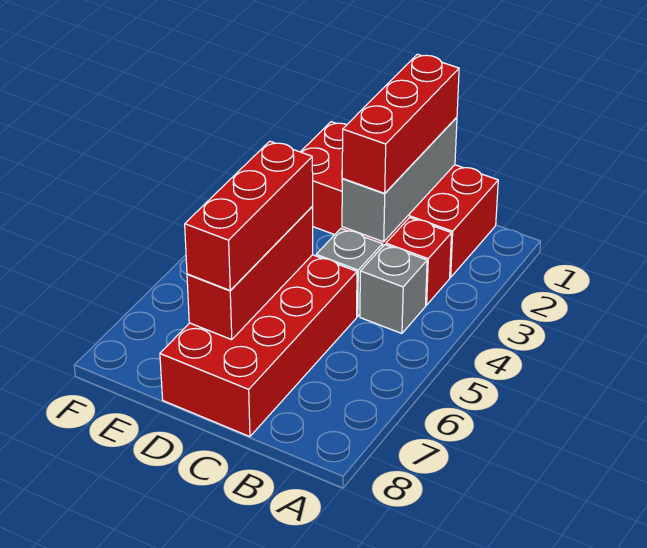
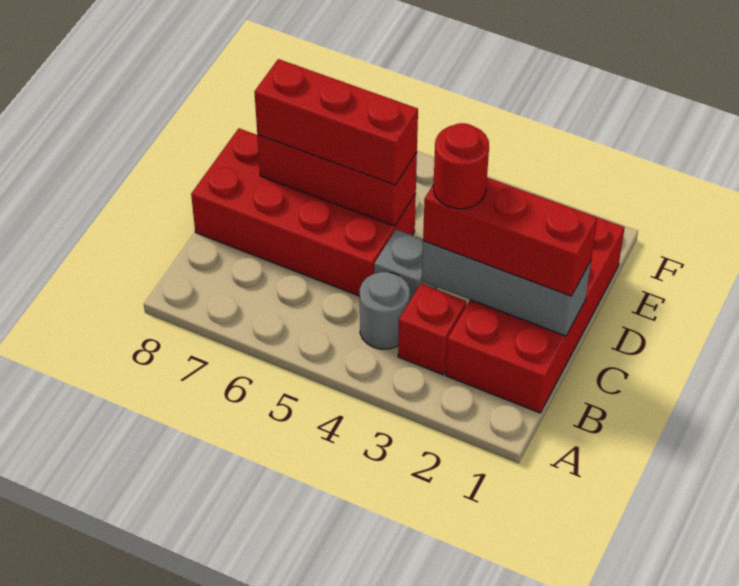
grey 1x1 brick [360,245,427,333] -> grey 1x1 round brick [360,272,410,349]
none -> red 1x1 round brick [433,123,489,209]

